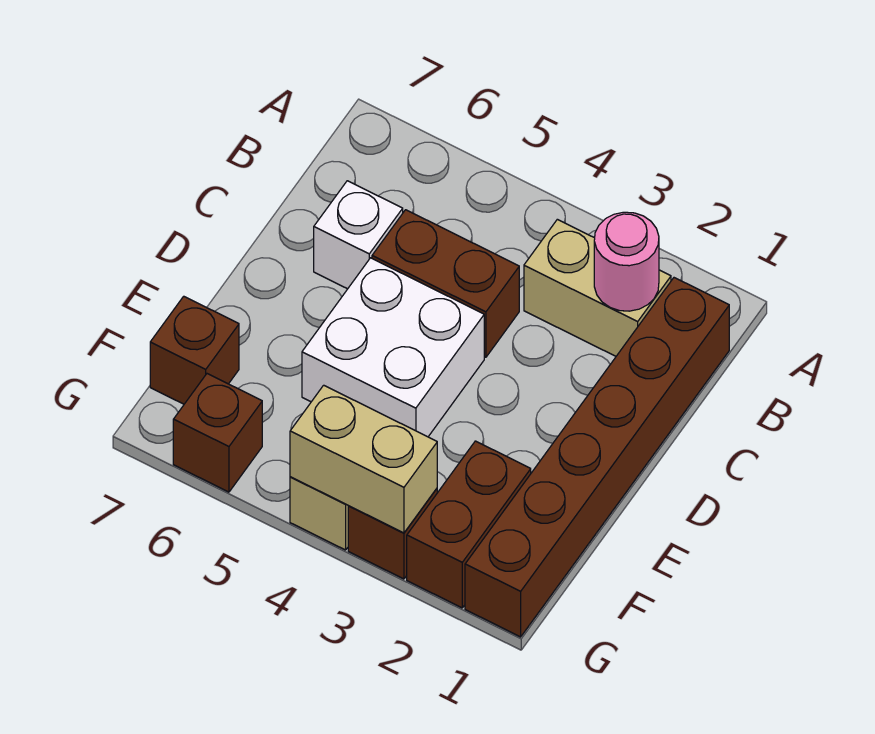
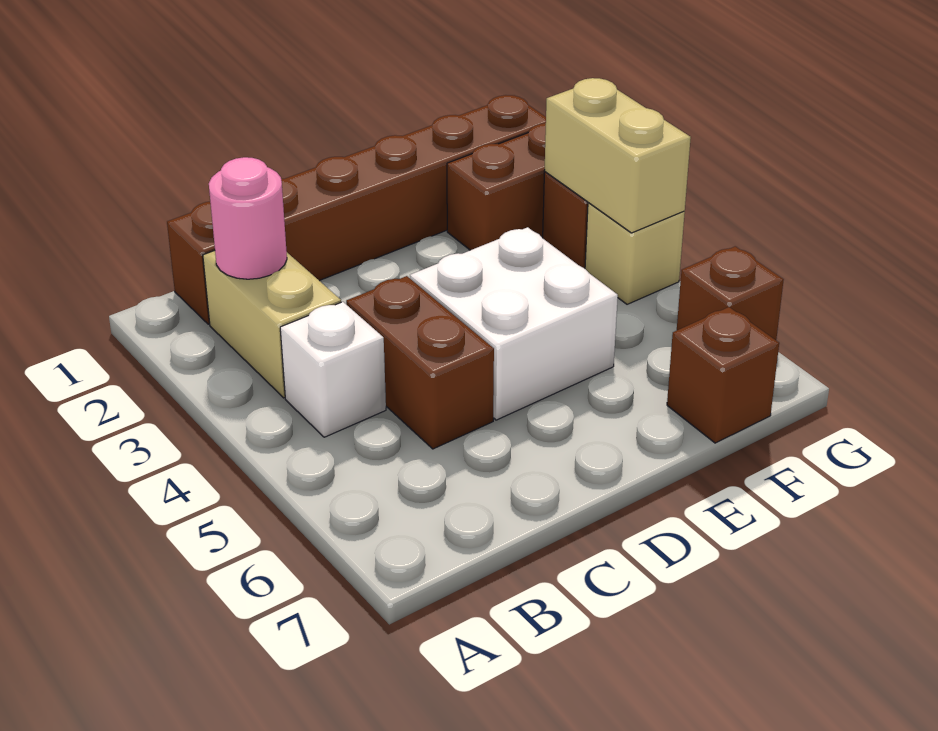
white 1x1 brick [314,181,403,289] -> white 1x1 brick moved to [280,302,386,437]

